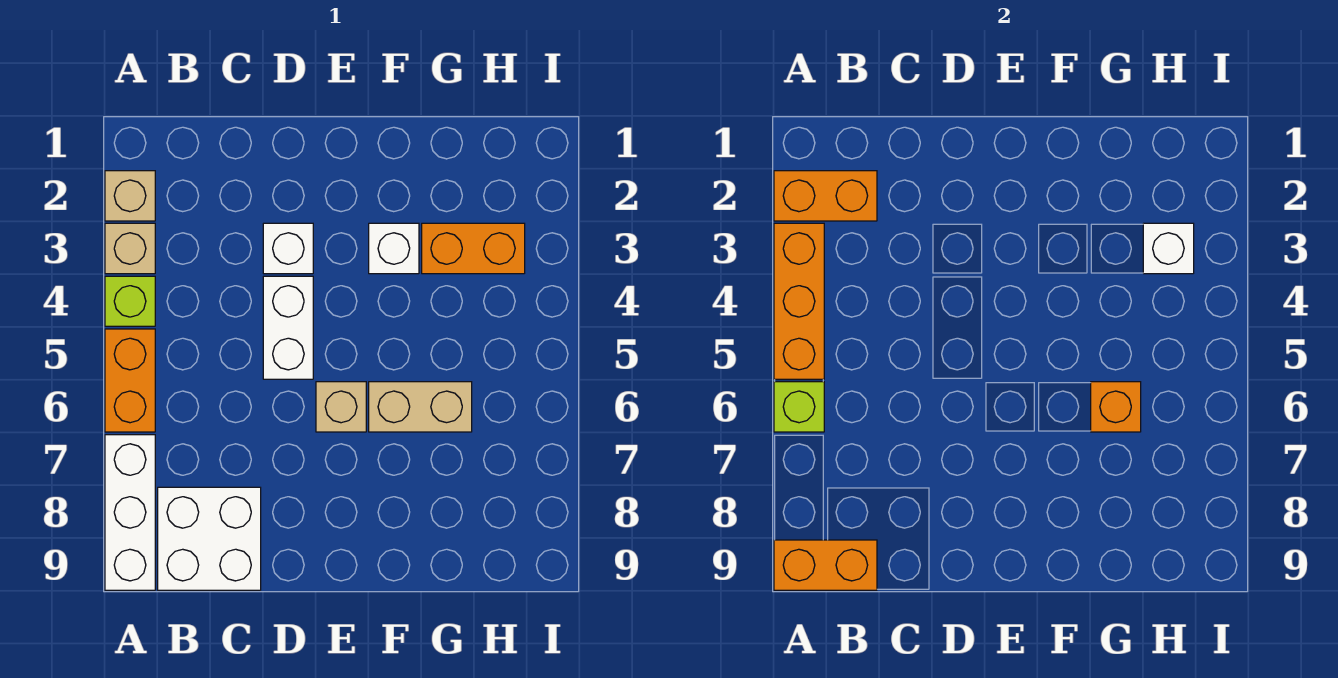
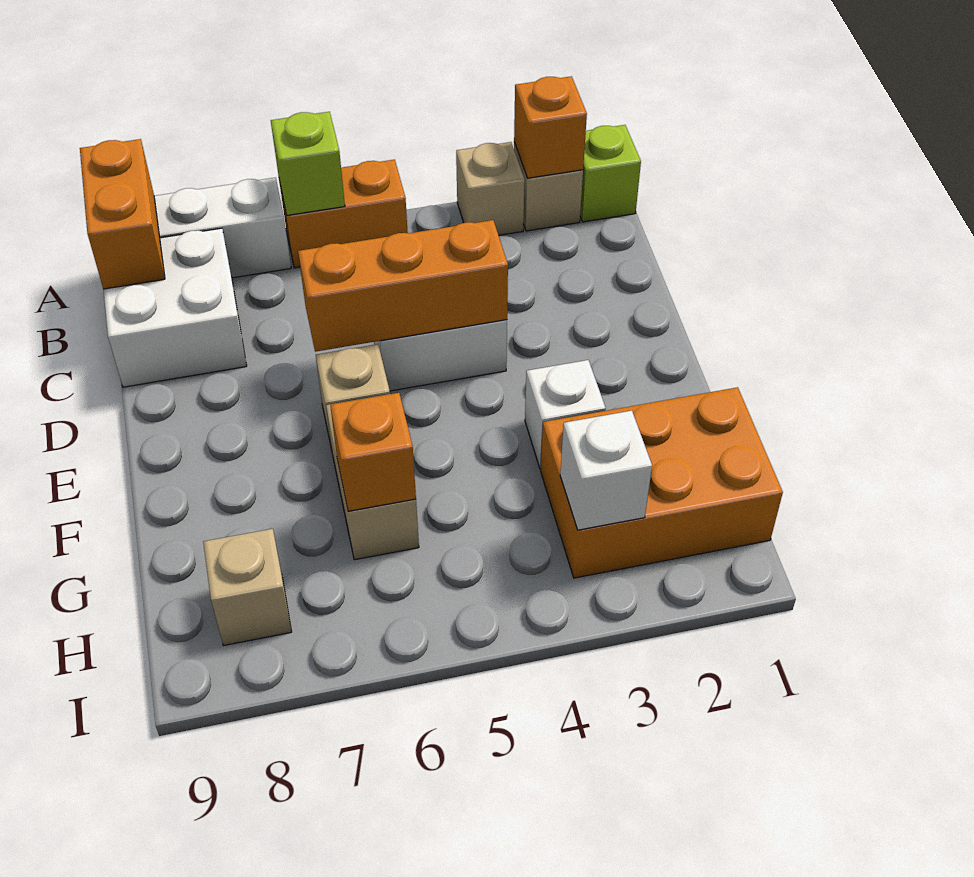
orange 1x2 brick [774,171,877,221] -> orange 1x1 brick [514,76,587,178]
orange 1x3 brick [774,223,824,379] -> orange 1x3 brick moved to [298,220,508,352]
lime 1x1 brick [105,276,155,326] -> lime 1x1 brick moved to [580,125,641,222]
white 1x1 brick [263,223,313,274] -> none
orange 1x2 brick [422,223,525,274] -> orange 2x3 brick [541,387,783,578]
none -> tan 1x1 brick [203,529,292,645]

